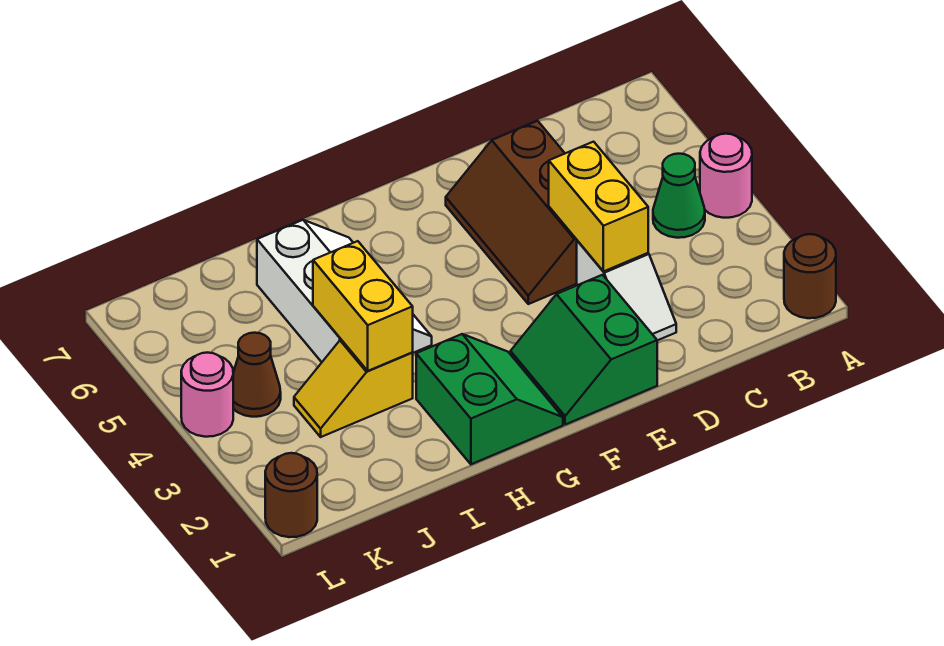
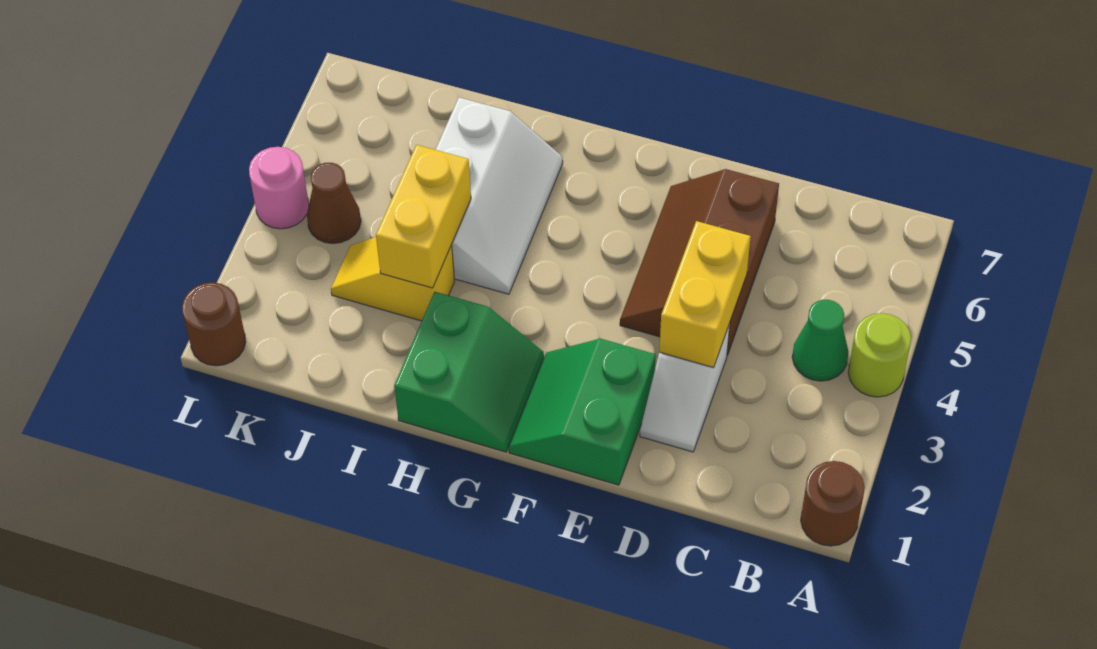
pink 1x1 round brick [700,134,752,218] -> lime 1x1 round brick [848,313,911,397]

